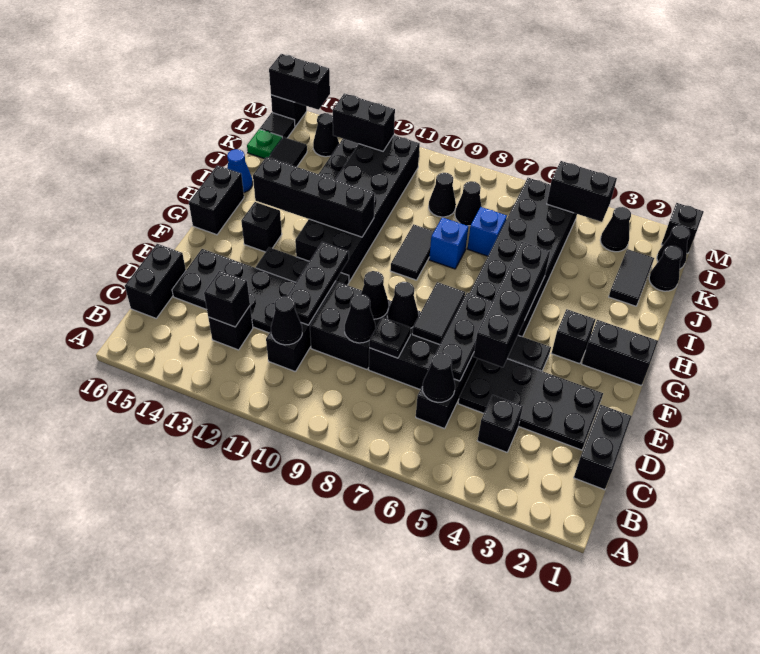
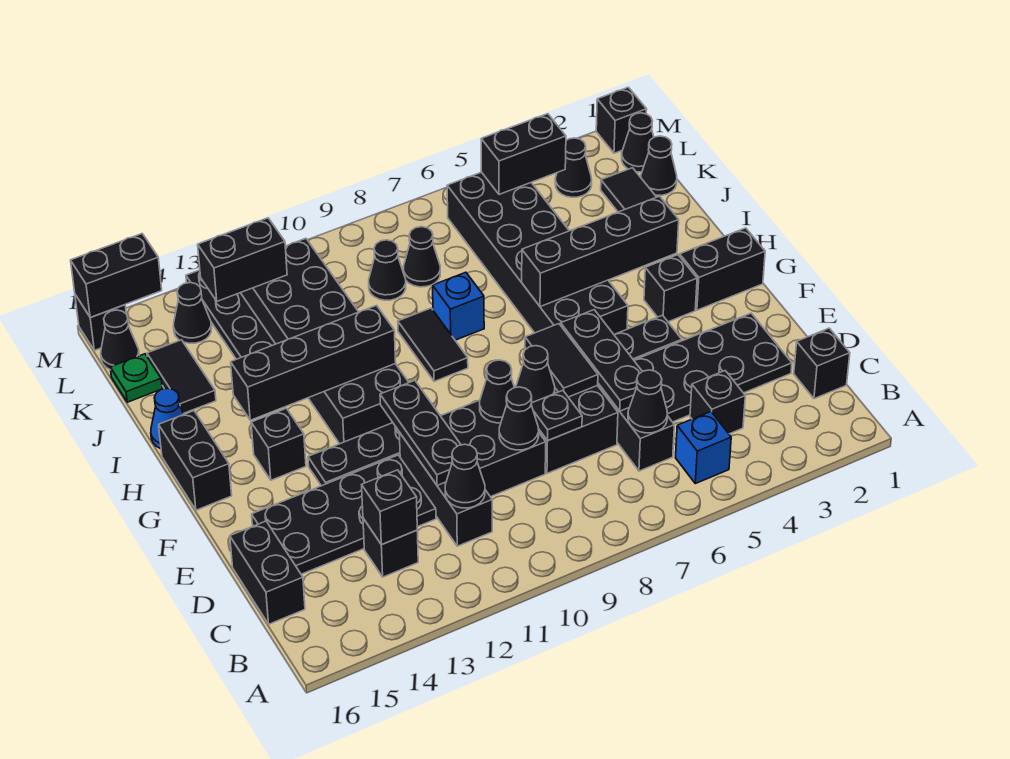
black 1x2 brick [574,405,632,490] -> black 1x1 brick [794,328,850,399]
black 1x4 brick [473,242,550,367] -> black 1x4 brick turned to [522,196,679,307]
blue 1x1 brick [467,207,507,256] -> blue 1x1 brick moved to [676,412,731,484]
black 1x1 tile [260,113,295,138] -> black 1x1 cone [101,310,139,370]

